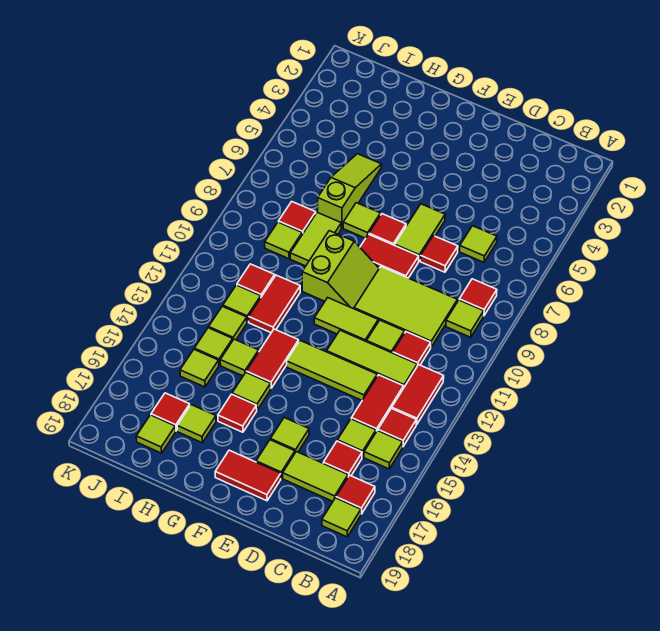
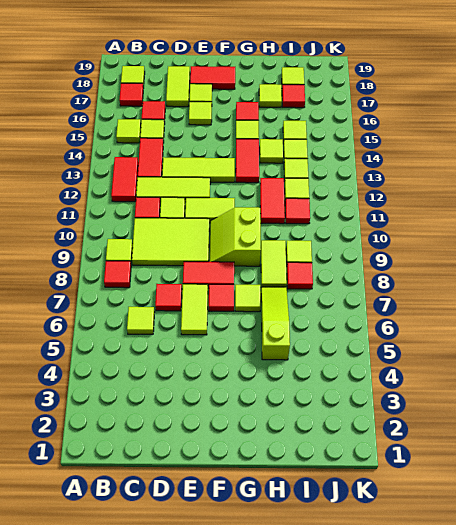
red 1x1 tile [378,408,416,446] -> none
lime 1x2 tile [283,452,348,501] -> lime 1x2 tile turned to [166,66,190,107]
lime 1x3 slope [318,154,381,228] -> lime 1x3 slope turned to [261,287,290,360]

